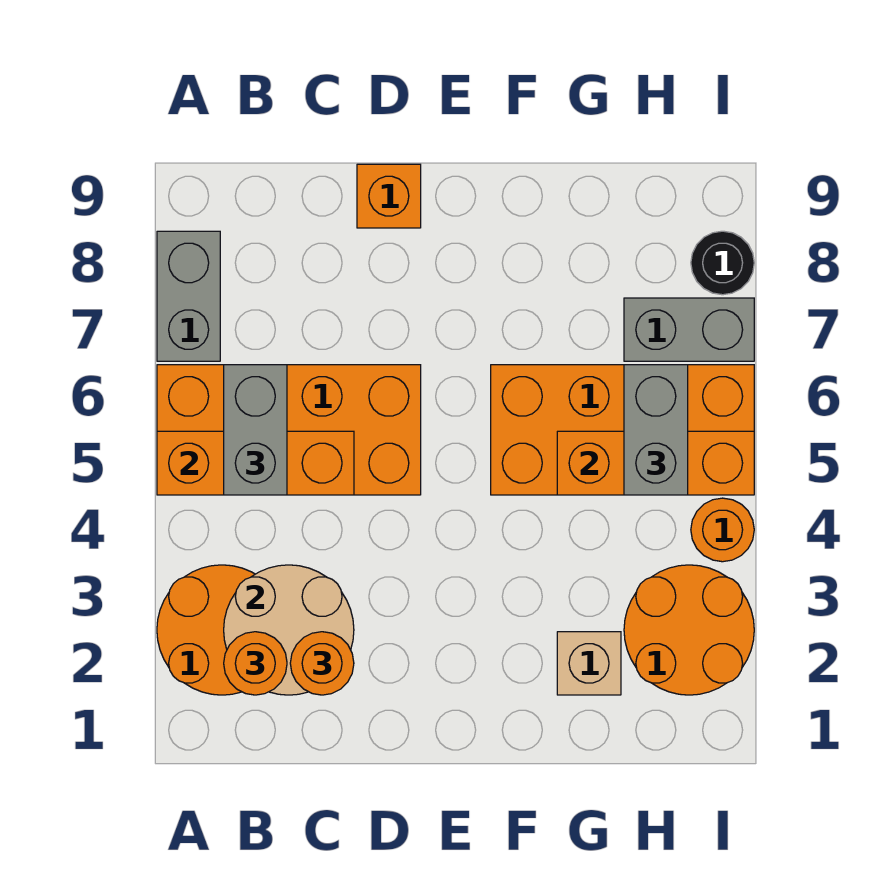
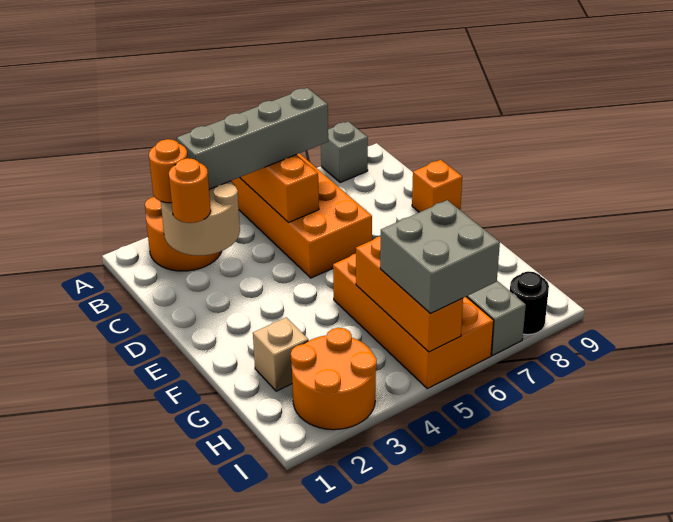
grey 1x2 brick [157,231,220,361] -> grey 1x1 brick [321,121,368,183]
grey 1x2 brick [224,365,287,495] -> grey 1x4 brick [177,88,328,189]
grey 1x2 brick [624,365,688,495] -> grey 2x2 brick [380,200,500,313]
orange 1x1 round brick [691,498,754,562] -> none

